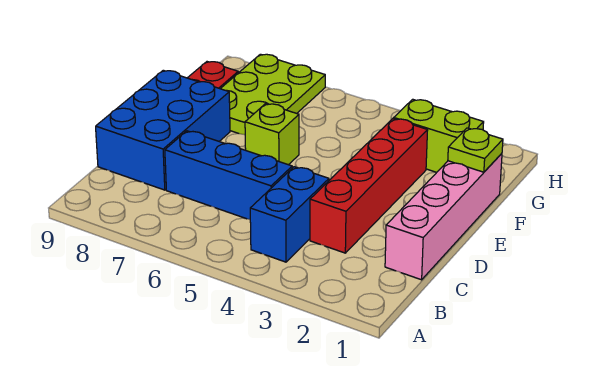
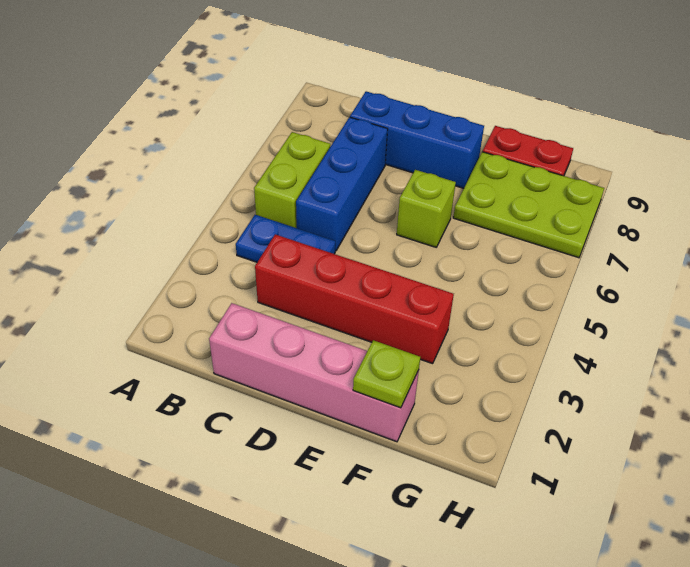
blue 1x2 brick [250,167,329,262] -> blue 1x2 plate [236,215,335,262]
blue 2x3 brick [96,70,230,190] -> blue 1x3 brick [350,91,484,188]
lime 1x2 brick [394,99,484,172] -> lime 1x2 brick moved to [254,132,330,228]

